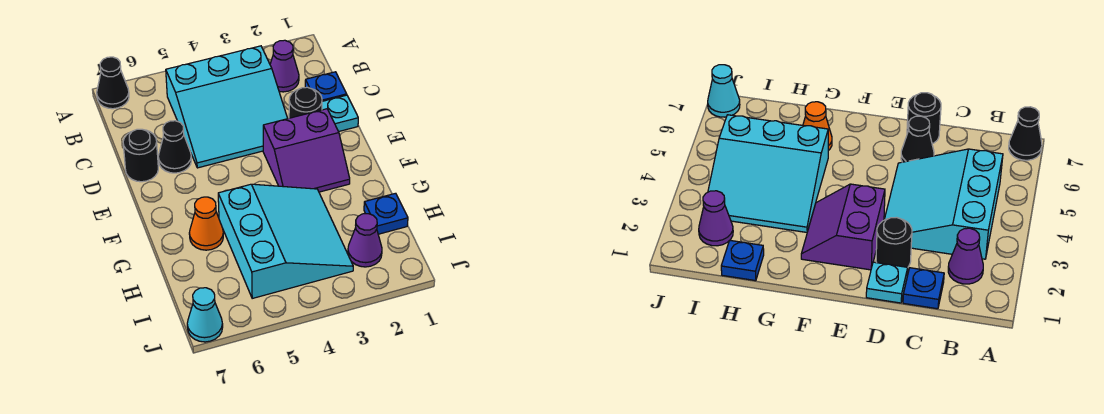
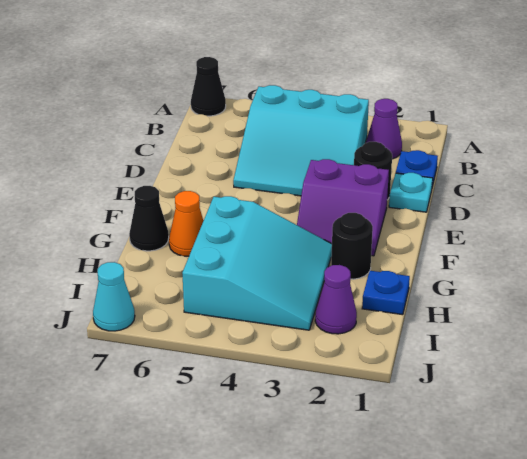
black 1x1 cone [158,121,191,173] -> black 1x1 cone moved to [129,186,169,251]
black 1x1 round brick [123,129,158,182] -> black 1x1 round brick moved to [331,213,373,279]

